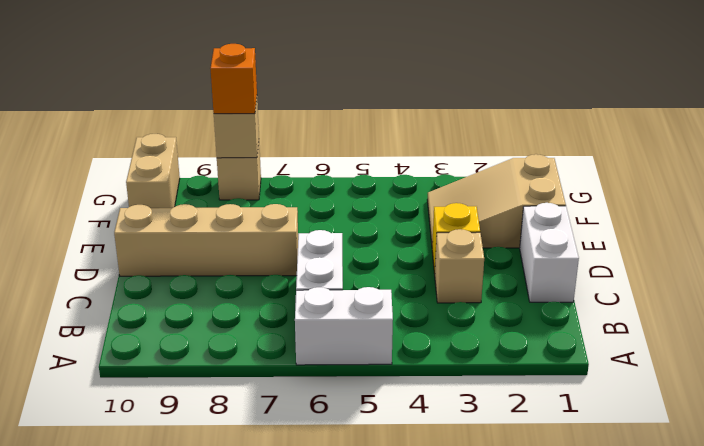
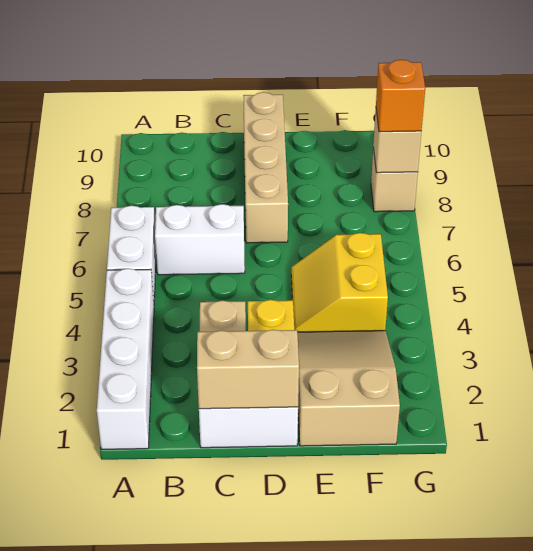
none -> white 1x4 brick [97,268,154,449]
none -> yellow 2x2 slope [291,233,388,332]
tan 1x2 brick [126,134,180,208] -> tan 1x2 brick moved to [197,330,299,409]

